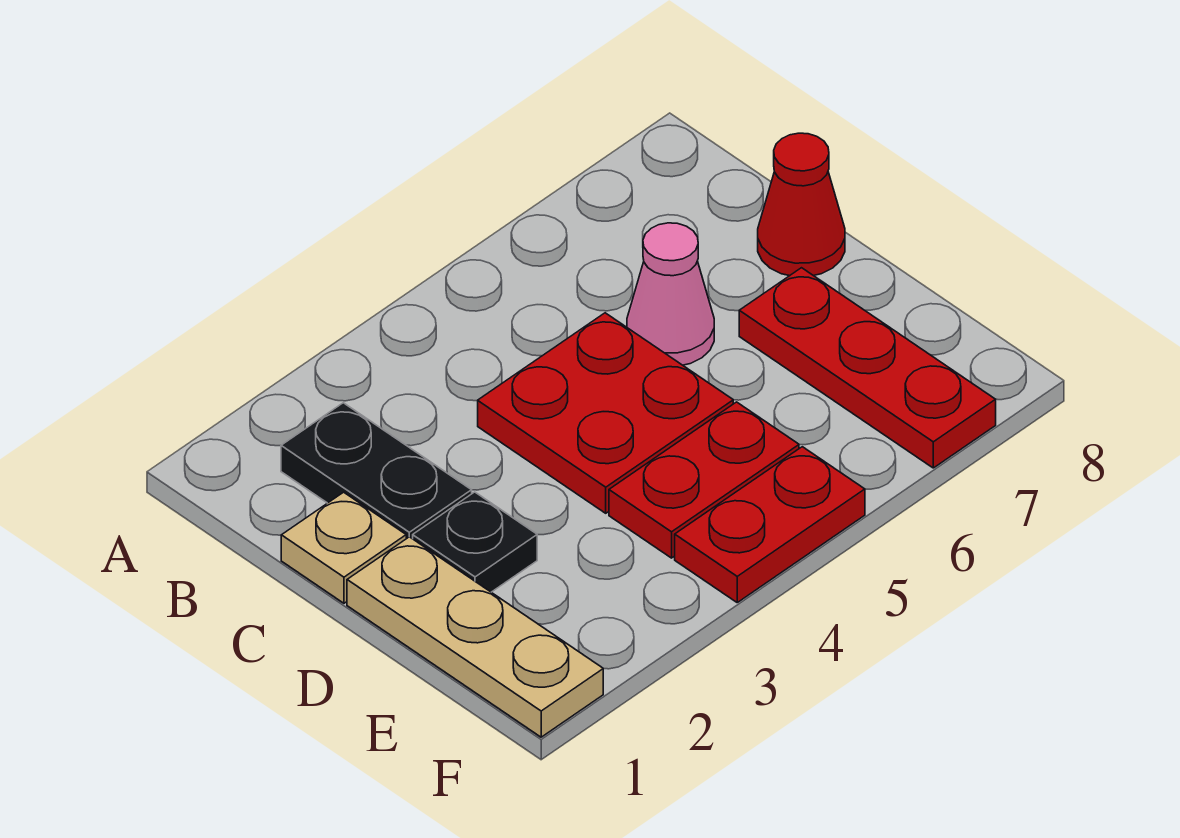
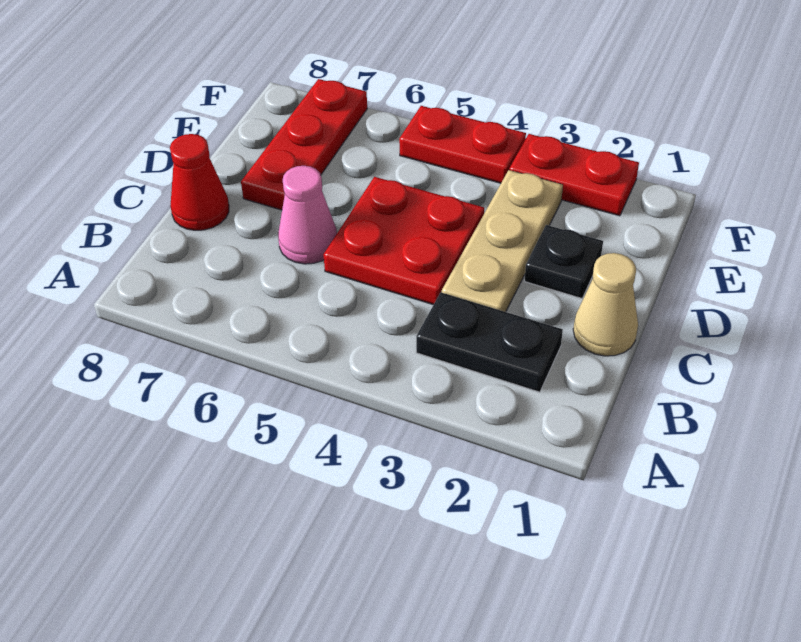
black 1x2 plate [281,403,472,539] -> black 1x2 plate turned to [416,292,563,392]
tan 1x1 plate [281,492,406,603] -> tan 1x1 cone [573,253,638,356]
tan 1x3 plate [347,537,603,737] -> tan 1x3 plate moved to [442,170,563,312]
red 1x2 plate [609,402,799,558] -> red 1x2 plate moved to [509,134,639,216]

